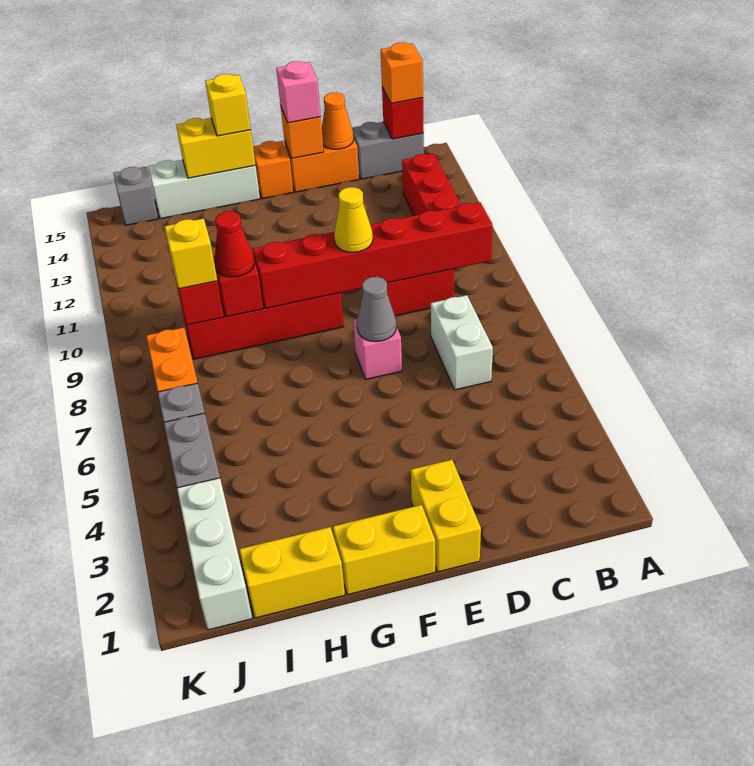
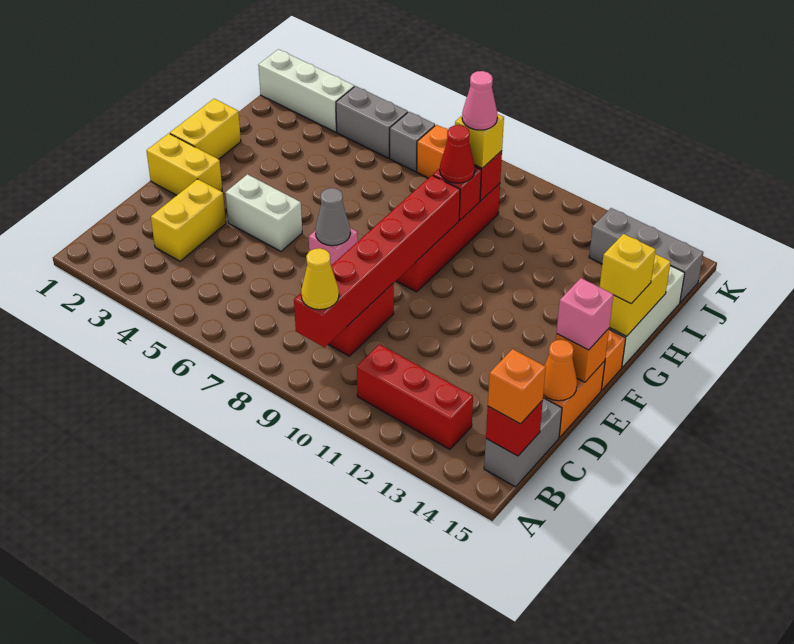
white 1x2 brick [431,295,493,390] -> white 1x2 brick moved to [225,174,302,251]
yellow 1x1 cone [334,187,373,252] -> yellow 1x1 cone moved to [301,248,339,310]
yellow 1x2 brick [239,527,345,618] -> yellow 1x2 brick moved to [151,179,226,261]
none -> pink 1x1 cone [462,71,497,130]
grey 1x1 brick [114,167,158,225] -> grey 1x3 brick [589,208,703,303]

